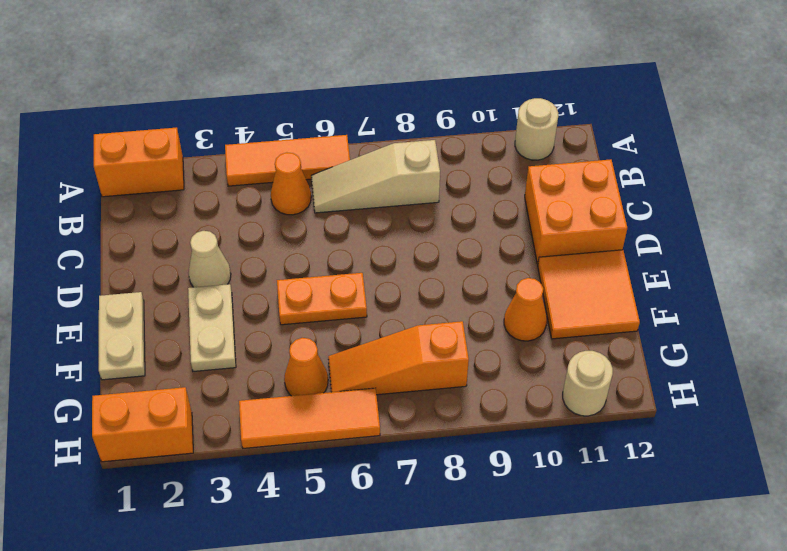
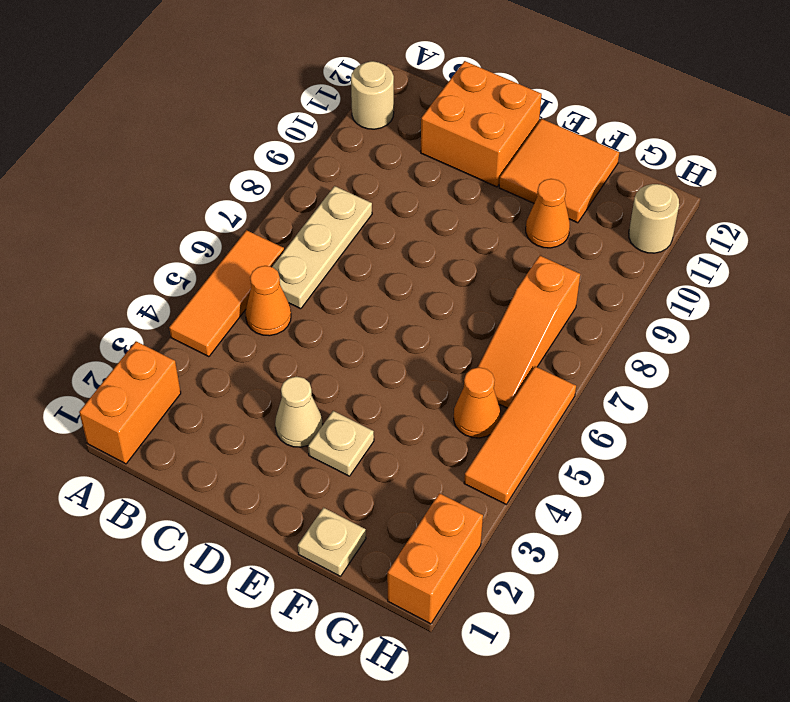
tan 1x3 slope [311,140,440,213] -> tan 1x3 plate [272,186,372,309]
tan 1x2 plate [99,292,145,380] -> tan 1x1 plate [298,508,366,576]
tan 1x2 plate [188,284,236,371] -> tan 1x1 plate [308,411,374,476]
orange 1x2 plate [277,273,367,325] -> none

